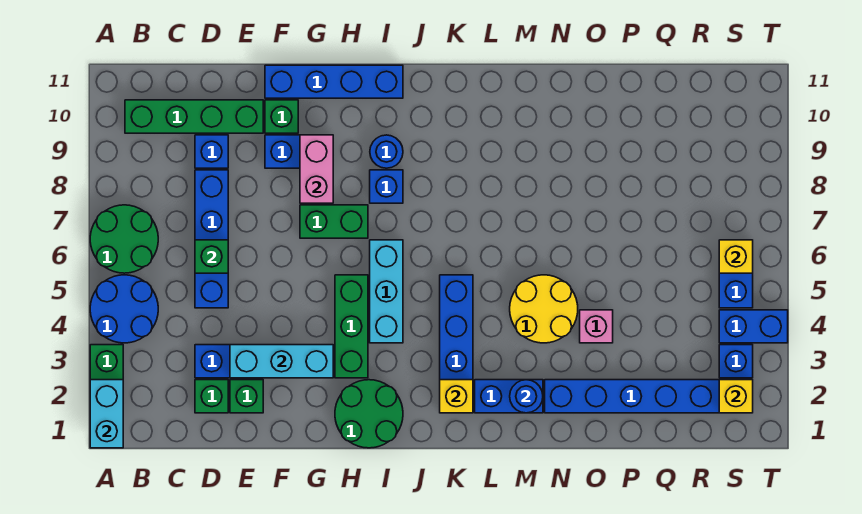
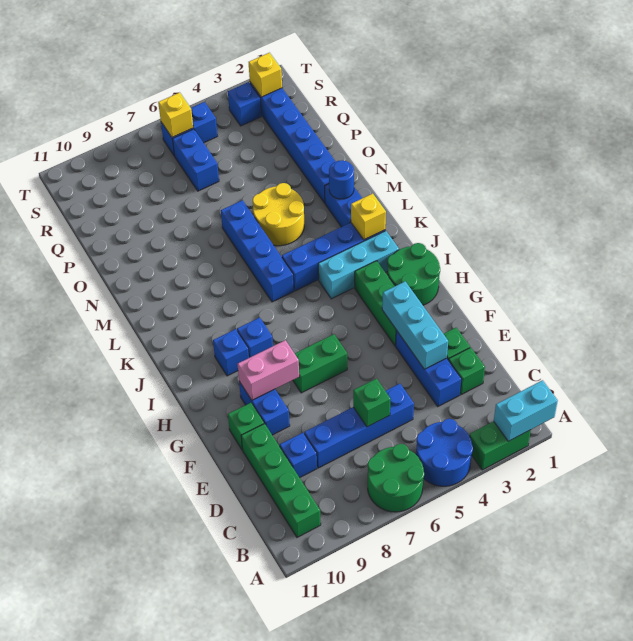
blue 1x4 brick [265,65,403,98] -> blue 1x4 brick moved to [221,200,294,302]
green 1x2 brick [300,205,368,238] -> green 1x2 brick turned to [293,334,347,393]
green 1x3 brick [335,275,368,378] -> green 1x3 brick turned to [355,261,396,346]
cyan 1x3 brick [370,240,403,343] -> cyan 1x3 brick moved to [318,231,399,299]
blue 1x1 round brick [370,135,403,168] -> blue 1x1 brick [213,329,249,376]
pink 1x1 brick [580,310,613,343] -> none
blue 1x2 brick [719,310,788,343] -> blue 1x2 brick moved to [173,129,219,191]

